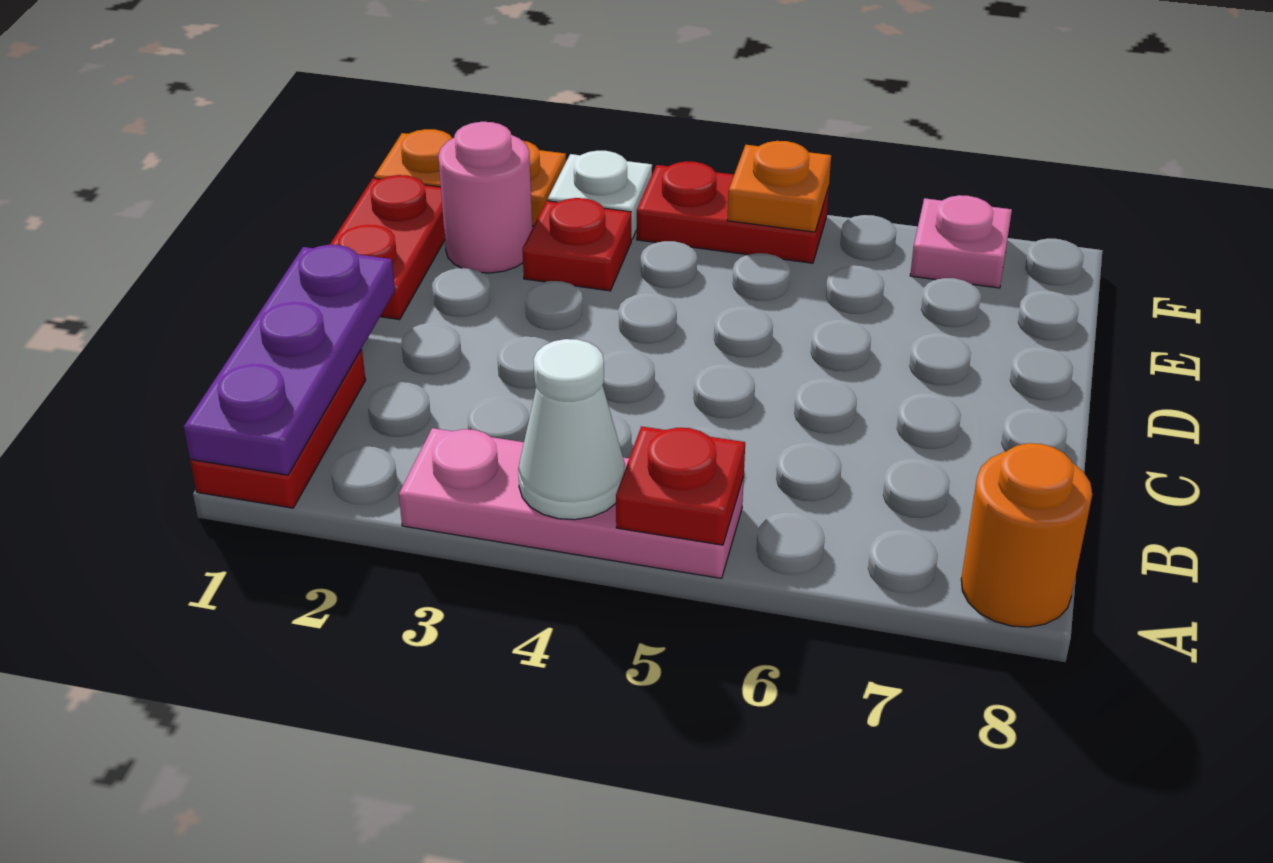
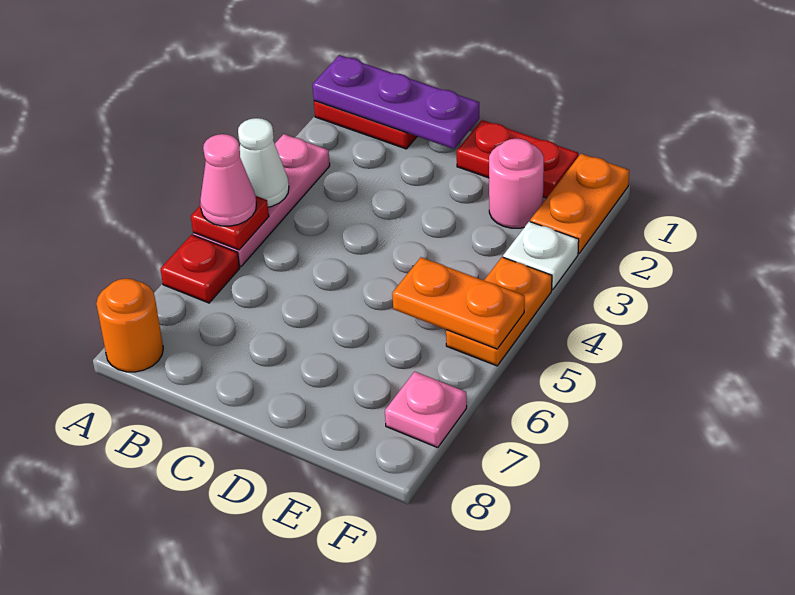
none -> pink 1x1 cone [200,134,256,226]
red 1x1 plate [522,198,631,291] -> red 1x1 plate moved to [160,235,240,303]
red 1x2 plate [637,161,829,263] -> orange 1x2 plate [446,257,552,366]
orange 1x1 plate [727,141,831,232] -> orange 1x2 plate [392,257,525,349]

